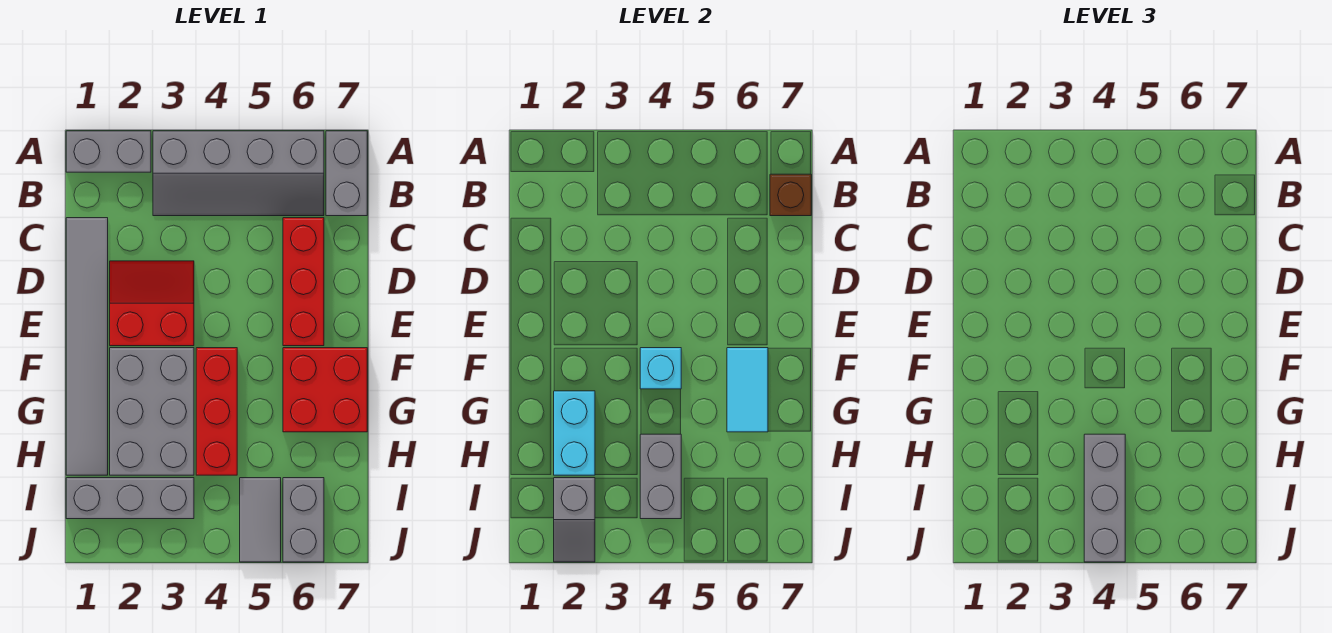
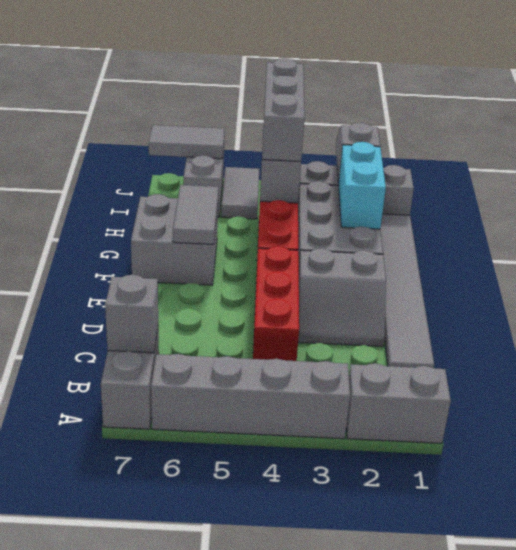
brown 1x1 brick [770,174,811,216] -> grey 1x1 brick [105,275,158,353]
red 1x3 brick [283,218,324,346] -> red 1x3 brick moved to [253,246,299,361]
red 2x2 slope [110,261,194,346] -> grey 2x2 slope [298,248,386,347]
cyan 1x1 brick [640,348,681,389] -> none
red 2x2 brick [283,348,367,432] -> grey 2x2 brick [131,194,218,285]
cyan 1x2 tile [727,348,768,432] -> grey 1x2 tile [173,185,218,245]
none -> grey 1x2 tile [149,125,224,159]

